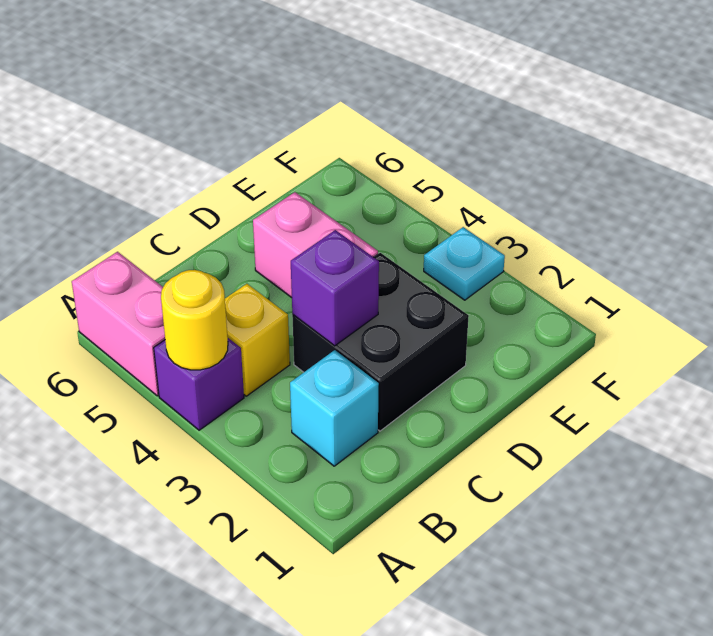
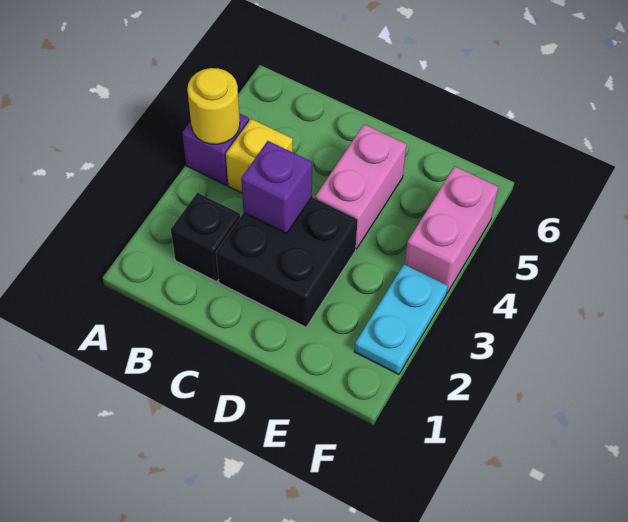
pink 1x2 brick [72,252,165,396] -> pink 1x2 brick moved to [405,166,498,293]
cyan 1x1 brick [290,350,379,466] -> black 1x1 brick [171,193,240,282]
cyan 1x1 plate [424,227,505,300] -> cyan 1x2 plate [355,264,448,374]

